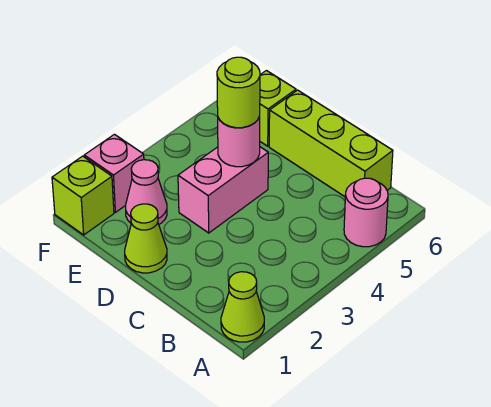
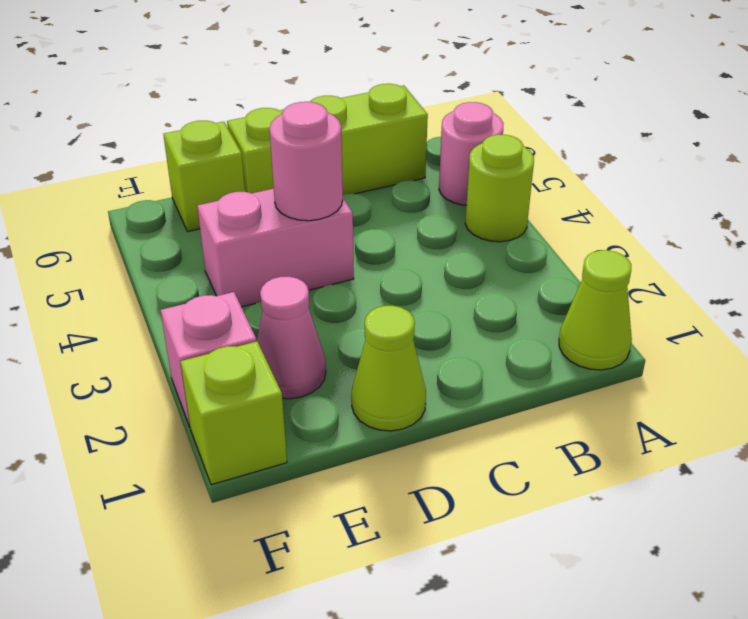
pink 1x2 brick [178,147,268,233] -> pink 1x2 brick turned to [197,189,354,307]
lime 1x1 round brick [217,57,260,128] -> lime 1x1 round brick moved to [465,135,534,242]

